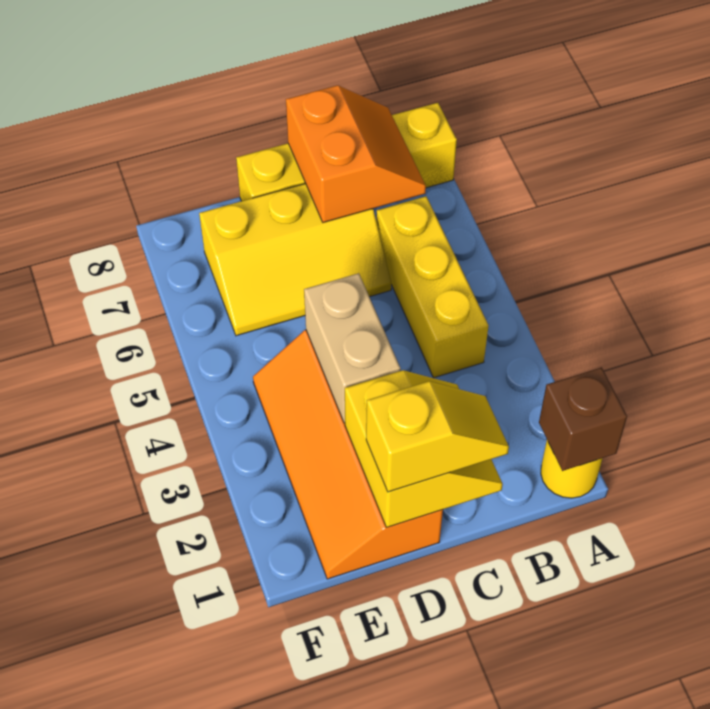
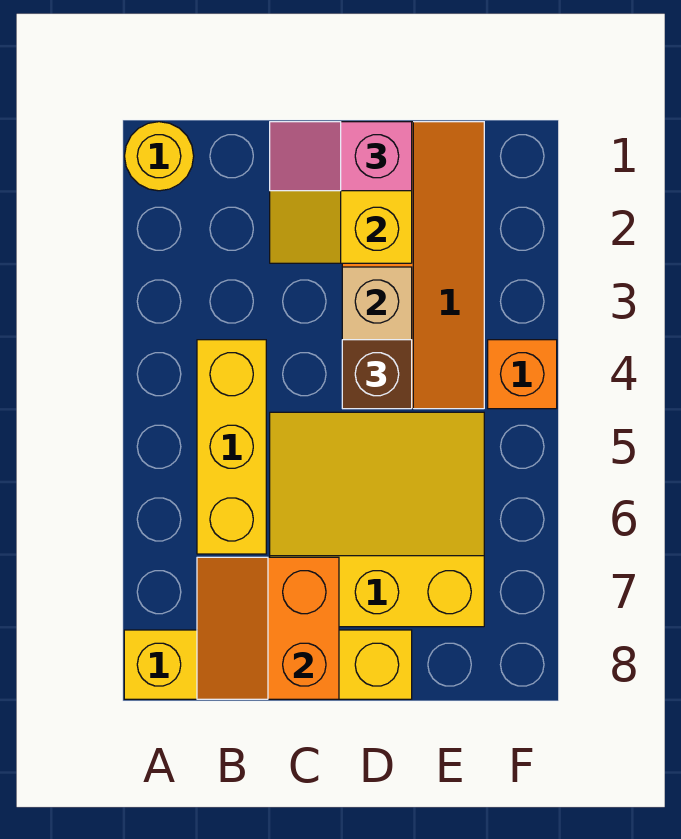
brown 1x1 brick [539,367,627,471] -> brown 1x1 brick moved to [342,340,412,409]
yellow 1x2 slope [366,381,509,492] -> pink 1x2 slope [270,122,412,191]
yellow 2x3 slope [199,183,391,336] -> yellow 3x3 slope [270,412,484,627]
none -> orange 1x1 brick [488,340,557,409]

